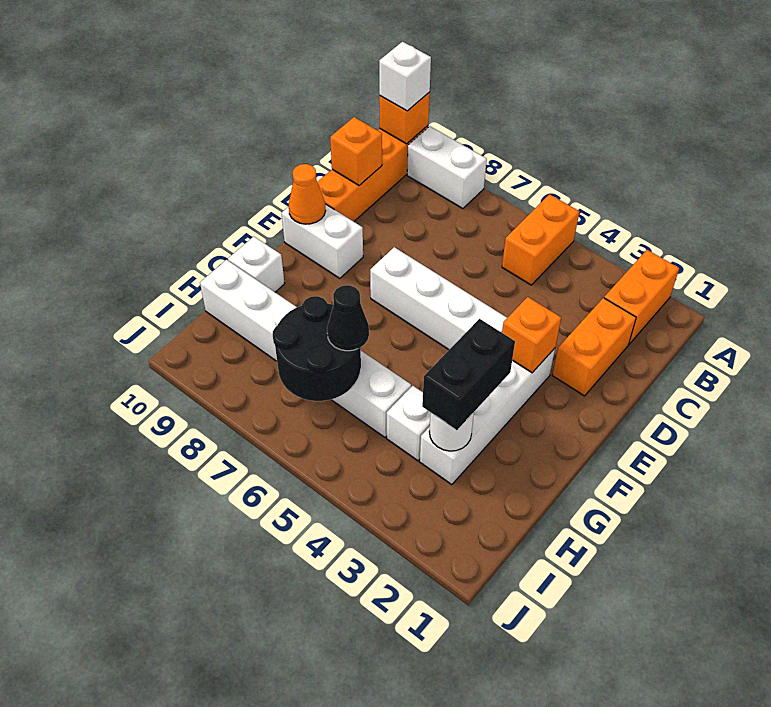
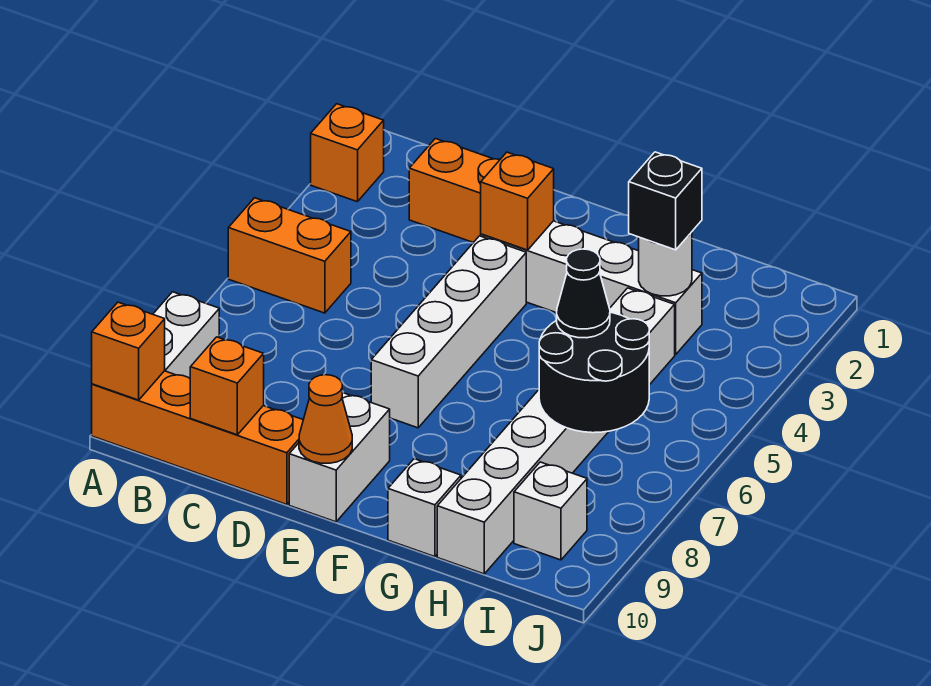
orange 1x2 brick [604,250,679,344] -> orange 1x1 brick [311,104,384,202]
white 1x1 brick [379,42,431,111] -> white 1x1 brick moved to [514,462,587,560]
black 1x2 brick [422,319,515,430] -> black 1x1 brick [629,152,702,250]

